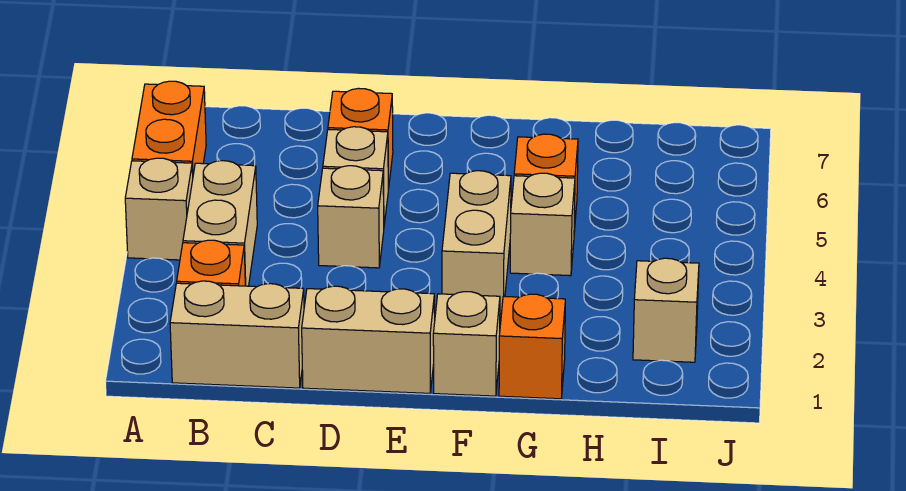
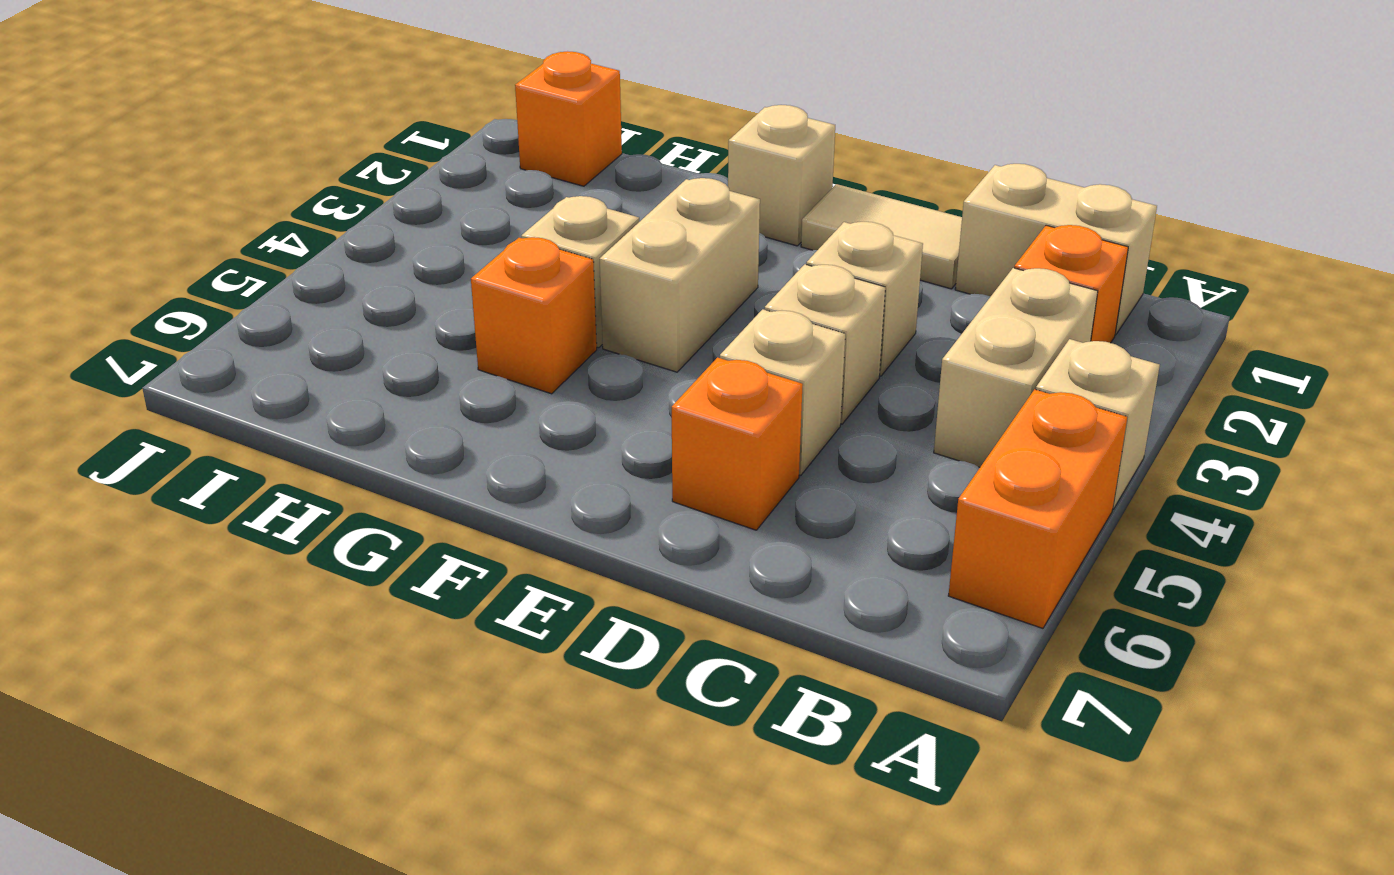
tan 1x2 brick [302,286,435,393] -> tan 1x2 tile [801,184,962,289]
orange 1x1 brick [499,294,565,399] -> orange 1x1 brick moved to [515,51,622,186]
tan 1x1 brick [633,258,699,362] -> tan 1x1 brick moved to [806,222,923,376]

